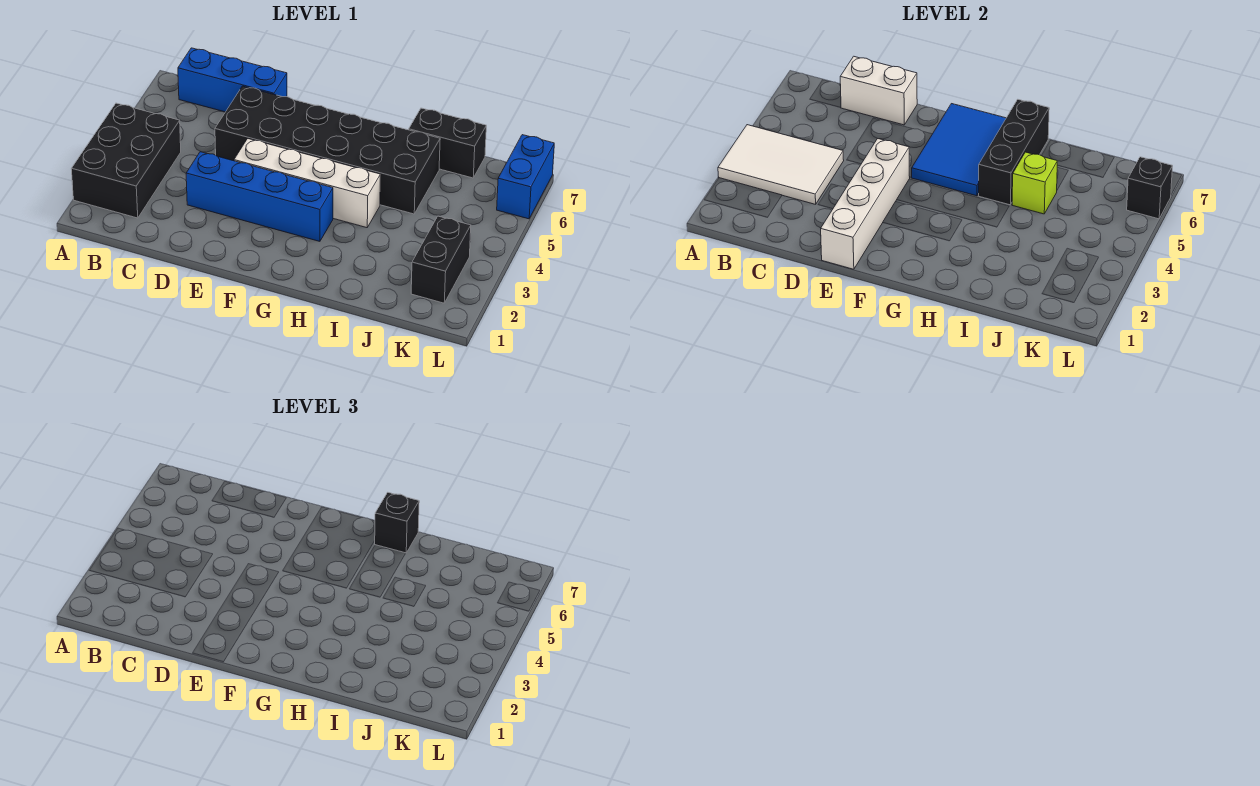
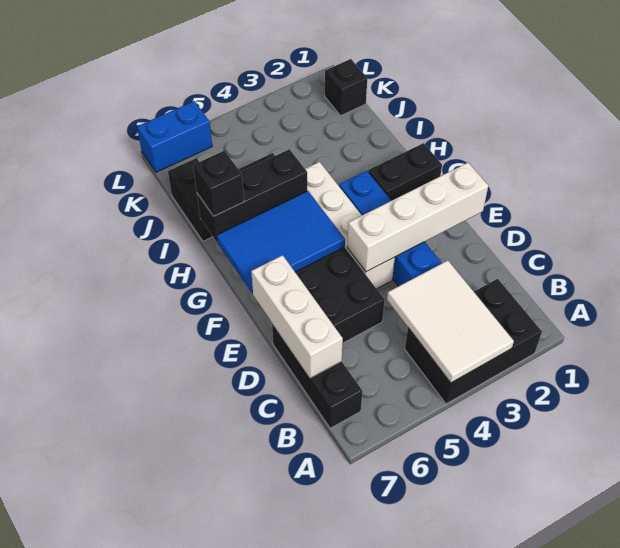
blue 1x3 brick [178,48,287,112] -> black 1x3 brick [272,323,362,428]
white 1x2 brick [840,56,917,125] -> white 1x3 brick [251,255,343,378]
lime 1x1 brick [1012,152,1058,214] -> none
black 1x2 brick [411,216,471,303] -> black 1x2 brick moved to [368,143,442,201]
black 1x1 brick [1127,157,1173,219] -> black 1x1 brick moved to [325,59,367,116]

